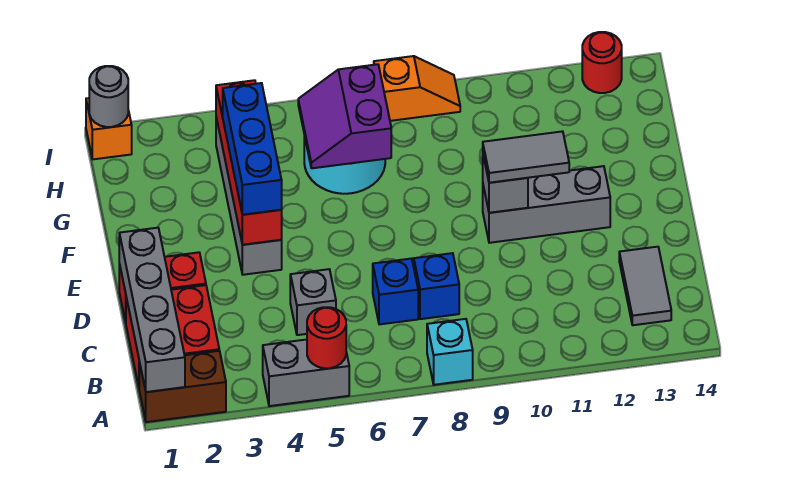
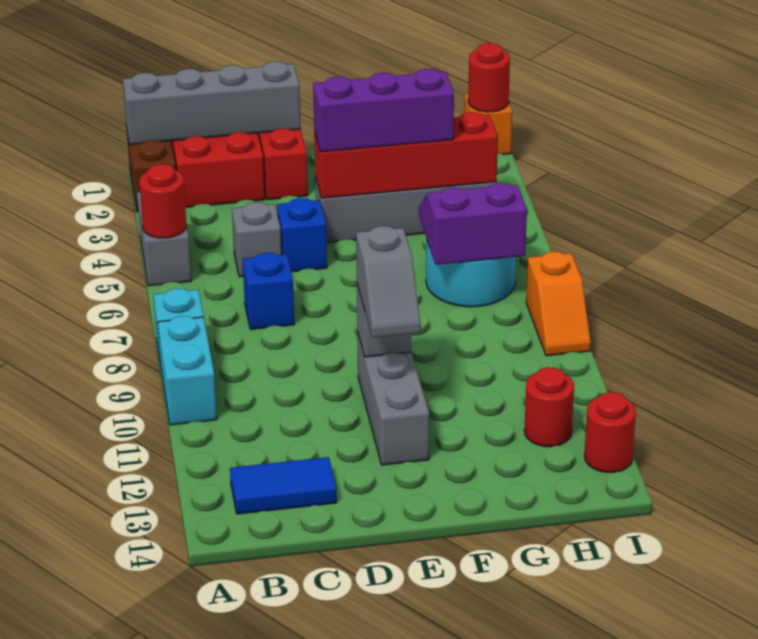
none -> cyan 1x2 brick [158,316,217,425]
grey 1x2 tile [619,247,671,325] -> blue 1x2 tile [230,457,337,514]
blue 1x1 brick [414,253,459,319] -> blue 1x1 brick moved to [277,198,327,272]
blue 1x3 brick [223,83,282,215] -> purple 1x3 brick [313,69,454,152]
grey 1x2 tile [483,131,569,183] -> grey 1x2 slope [356,226,421,338]
none -> red 1x1 round brick [524,367,574,447]
grey 1x1 round brick [89,66,128,127] -> red 1x1 round brick [468,43,510,112]

